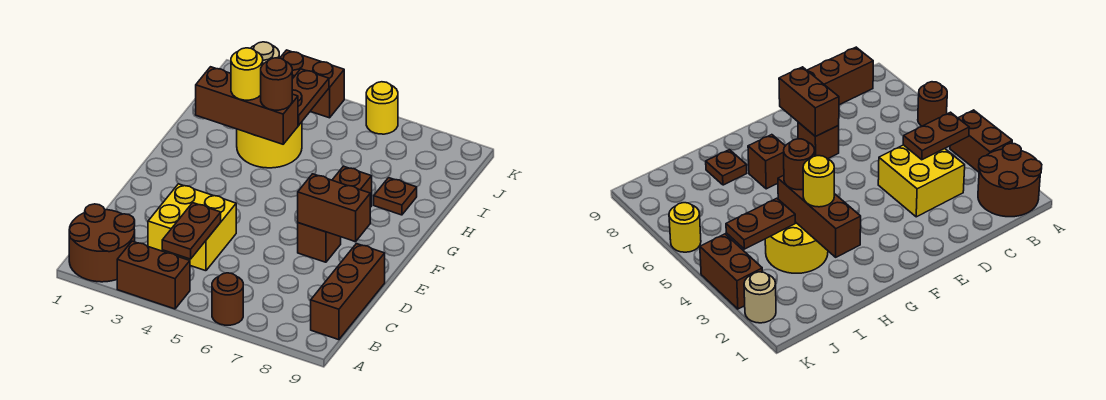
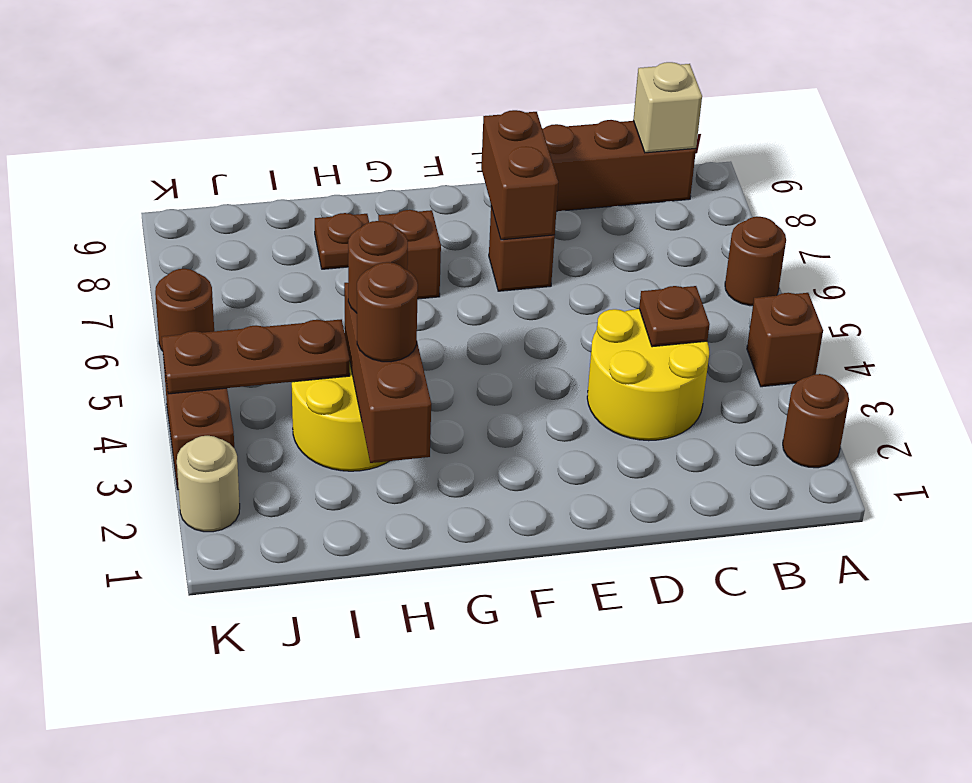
brown 2x2 round brick [69,204,135,282] -> brown 1x1 round brick [783,374,849,468]
brown 1x2 brick [117,241,190,309] -> brown 1x1 brick [747,293,823,387]
brown 1x2 plate [162,203,221,259] -> brown 1x1 plate [639,286,710,347]
none -> tan 1x1 brick [633,62,702,153]
yellow 2x2 brick [148,184,236,271] -> yellow 2x2 round brick [587,309,709,441]
yellow 1x1 round brick [231,48,263,100] -> brown 1x1 round brick [357,262,418,362]
brown 1x2 plate [292,69,329,125] -> brown 1x3 plate [162,319,350,394]
yellow 1x1 round brick [366,82,398,134] -> brown 1x1 round brick [155,269,214,351]

